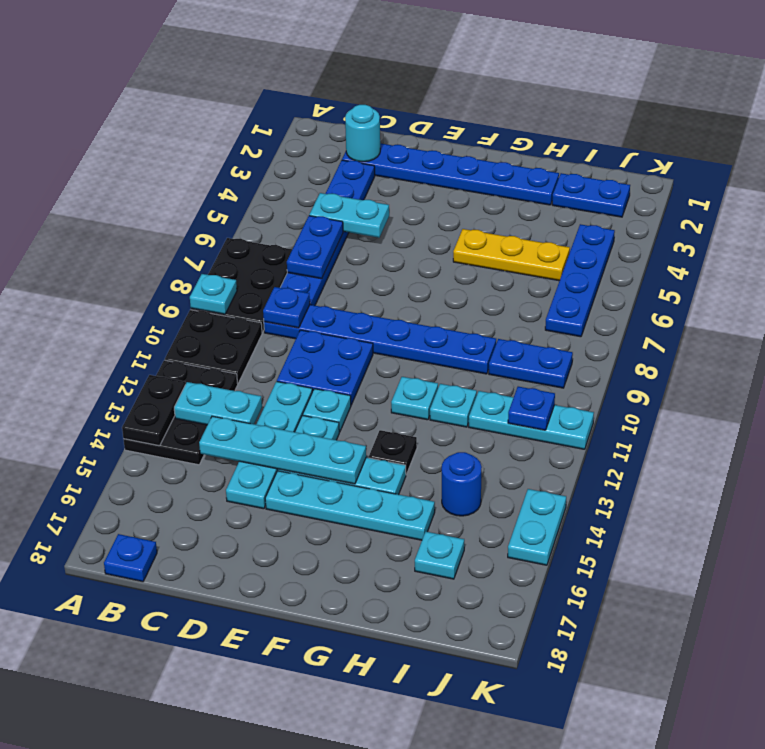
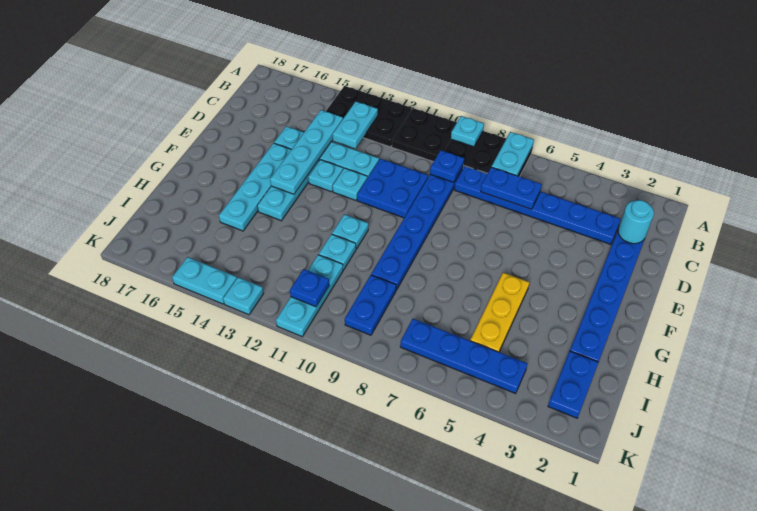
black 1x2 plate [122,375,185,446] -> none
blue 1x1 plate [104,534,157,582] -> none
cyan 1x2 plate [309,193,389,238] -> cyan 1x2 plate moved to [492,132,534,176]
black 1x1 plate [369,430,417,474] -> none
blue 1x1 round brick [442,452,482,516] -> none
cyan 1x1 plate [415,532,464,579] -> cyan 1x1 plate moved to [223,277,263,315]

